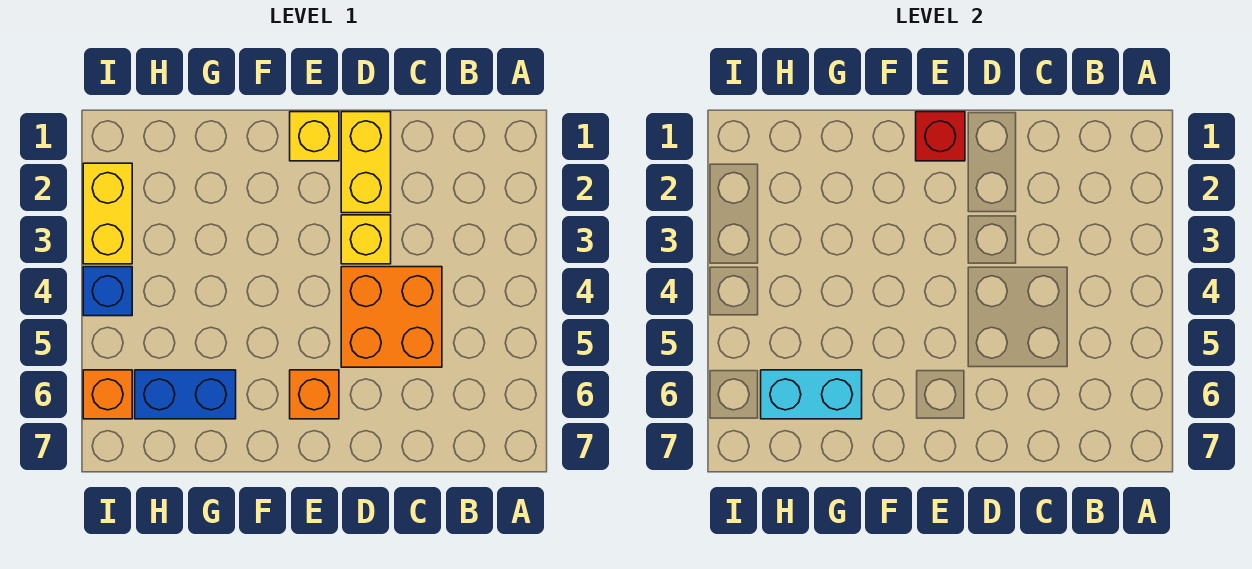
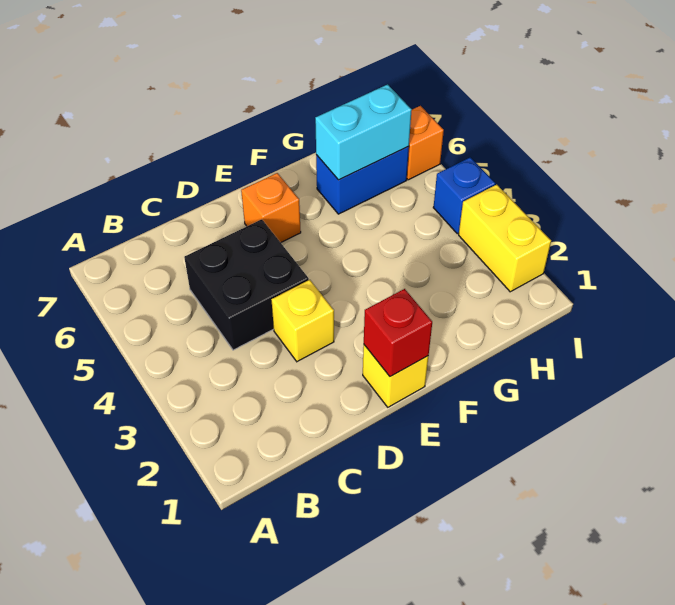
orange 2x2 brick [341,267,442,367] -> black 2x2 brick [184,219,309,350]
yellow 1x2 brick [341,112,391,213] -> none

